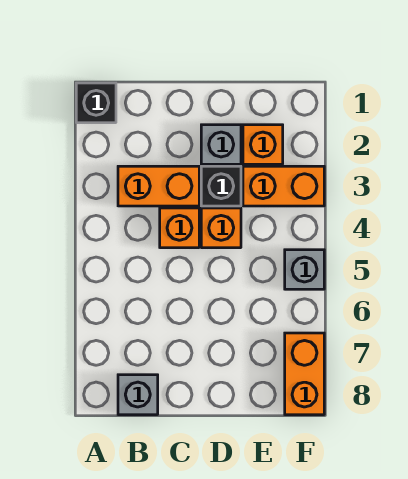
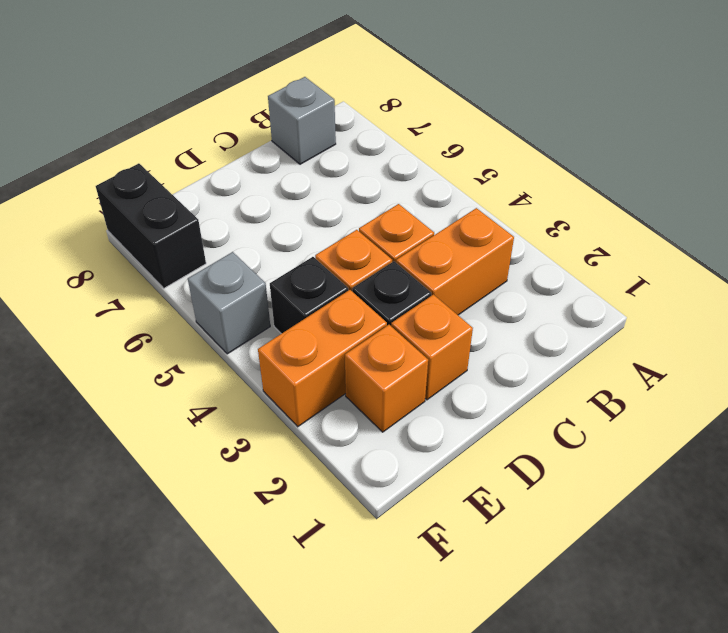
black 1x1 brick [76,83,116,123] -> black 1x1 brick moved to [270,257,348,334]
grey 1x1 brick [201,125,241,164] -> orange 1x1 brick [391,294,473,400]
orange 1x2 brick [285,333,324,415] -> black 1x2 brick [96,163,206,288]

